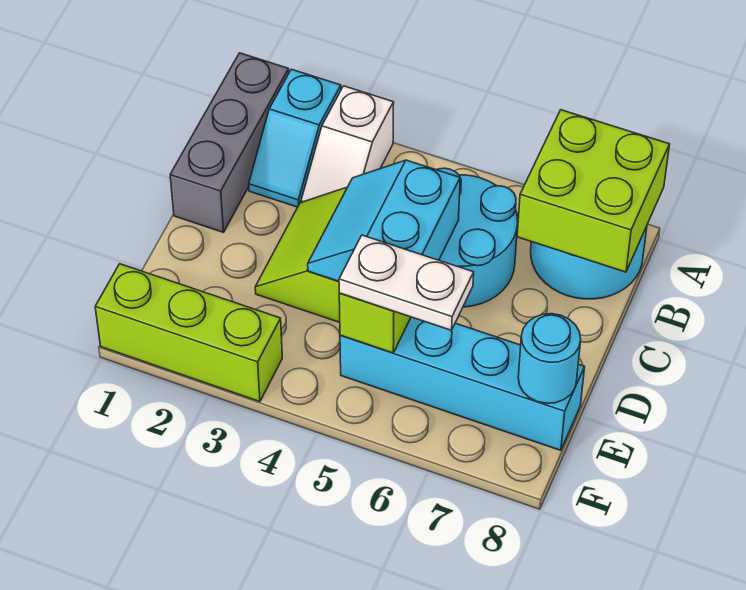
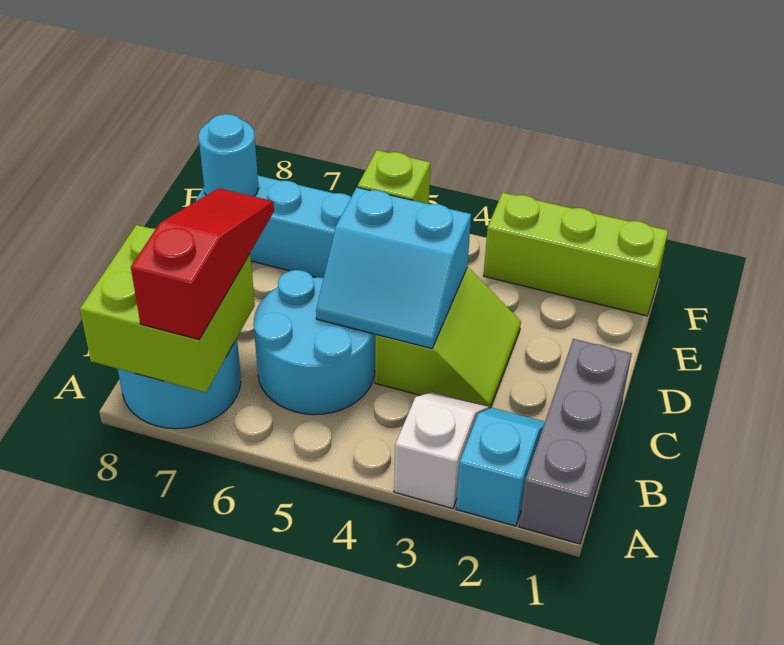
none -> red 1x3 slope [131,188,274,339]
cyan 2x2 slope [308,160,460,281] -> cyan 2x2 slope turned to [316,187,471,349]
white 1x2 plate [339,235,474,330] -> none

